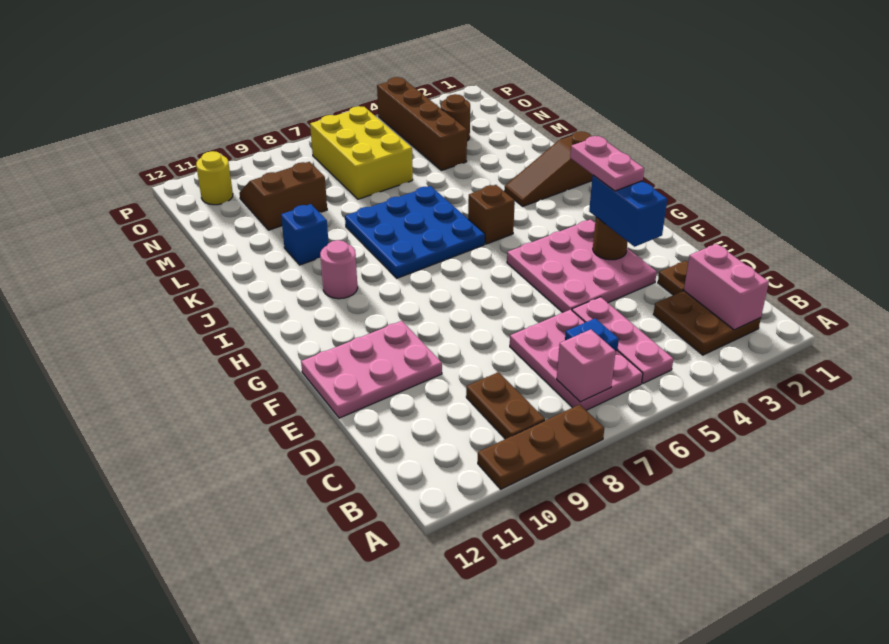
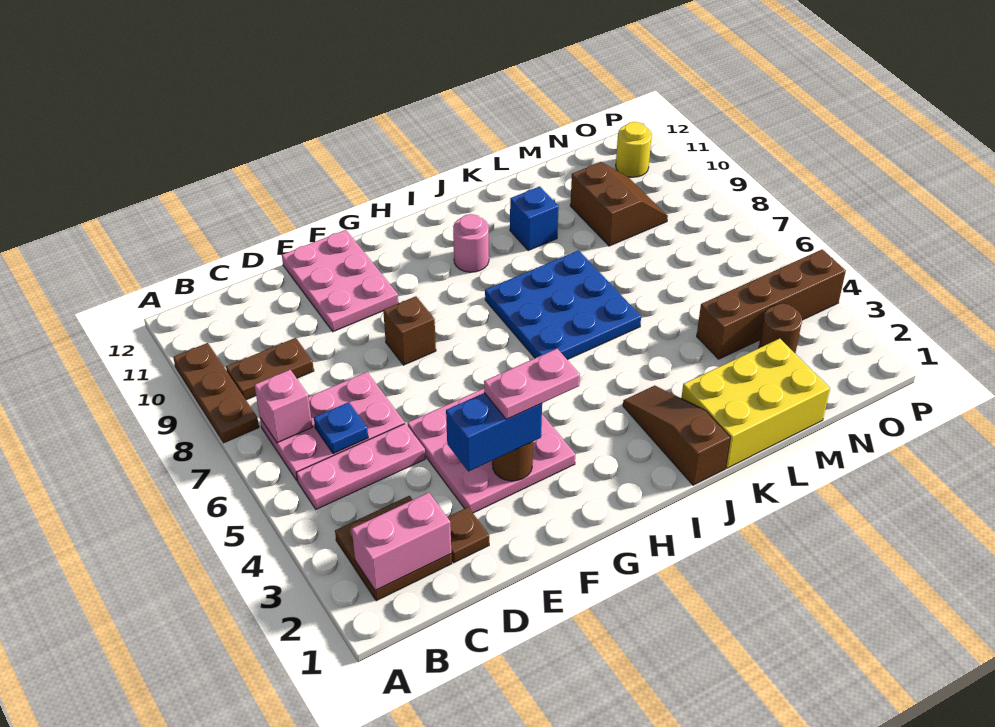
brown 1x1 brick [468,185,515,244] -> brown 1x1 brick moved to [383,296,436,365]
yellow 2x3 brick [310,106,413,199] -> yellow 2x3 brick moved to [681,339,830,468]

